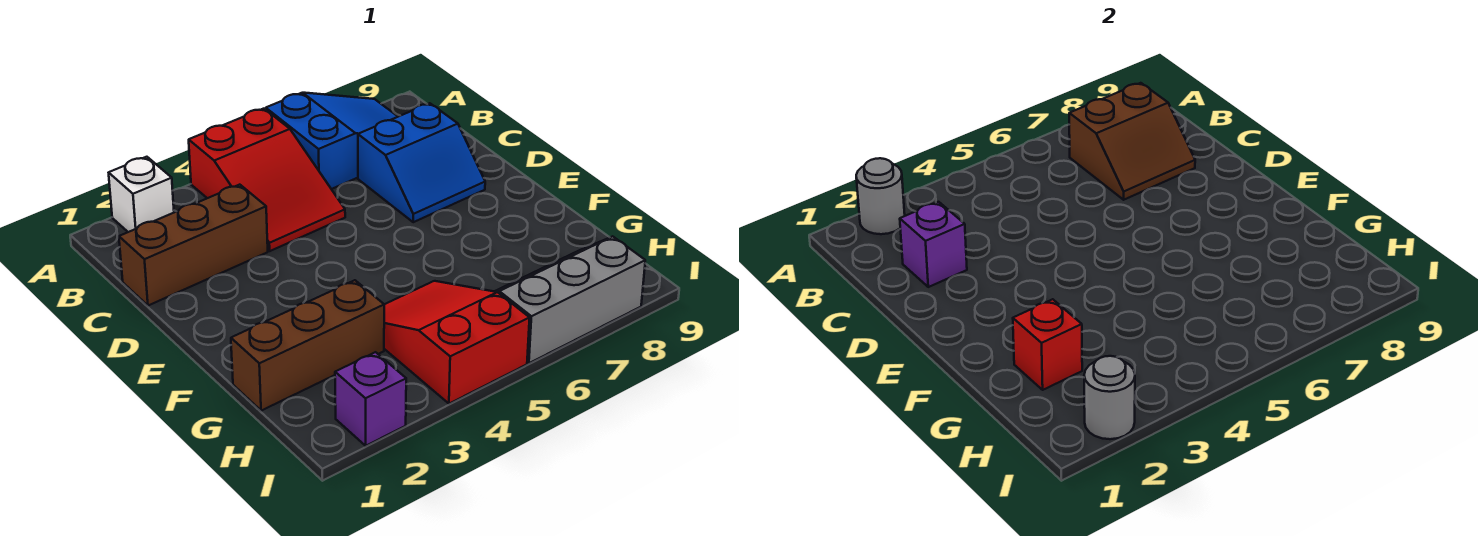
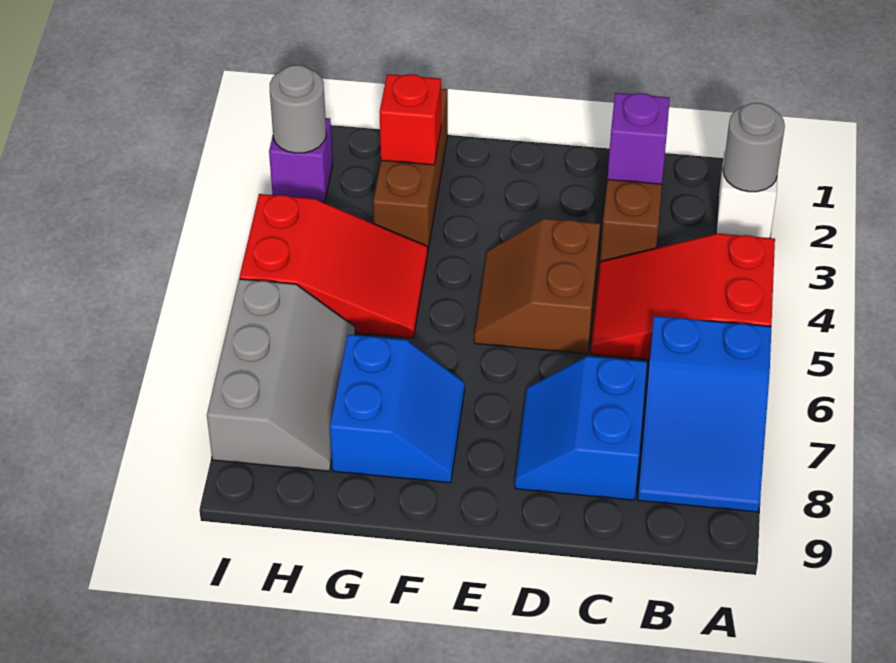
brown 2x2 slope [1069,83,1195,200] -> brown 2x2 slope moved to [474,219,600,354]
none -> blue 2x2 slope [330,334,465,483]

